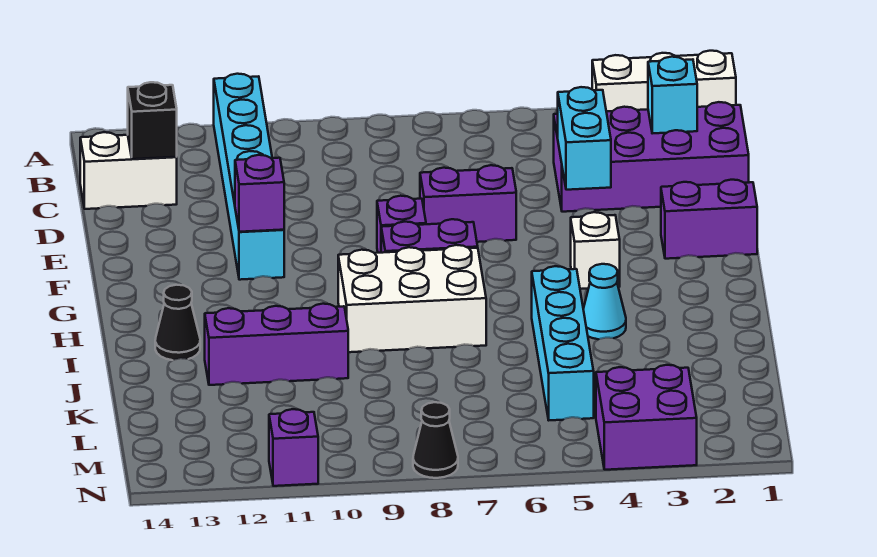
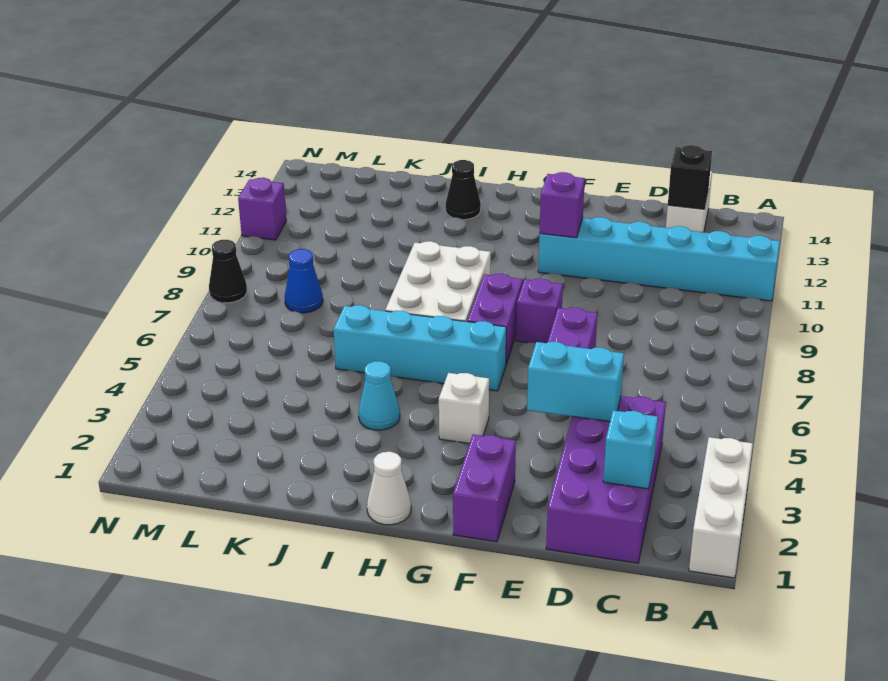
none -> white 1x1 cone [367,452,411,525]
cyan 1x4 brick [532,266,594,420] -> cyan 1x4 brick moved to [333,305,506,391]
purple 1x3 brick [205,304,348,385] -> none
none -> blue 1x1 cone [285,249,323,313]
purple 2x2 brick [596,365,697,470] -> none

